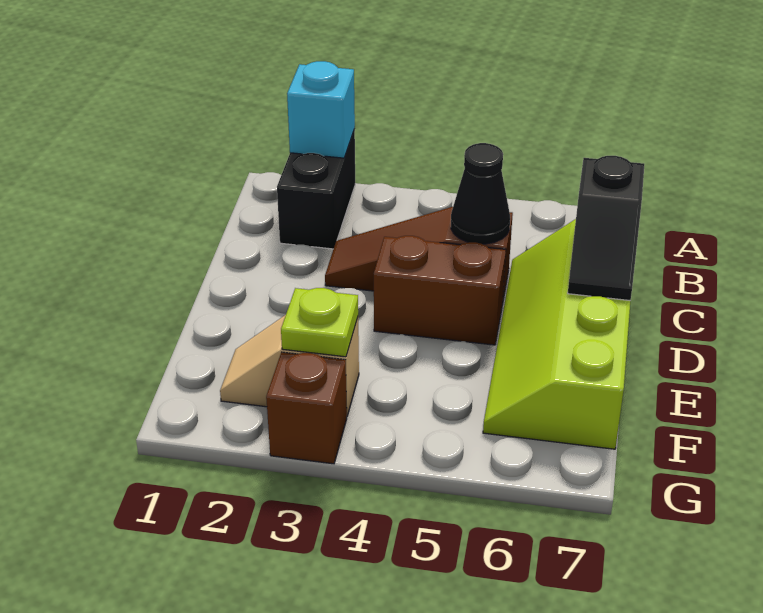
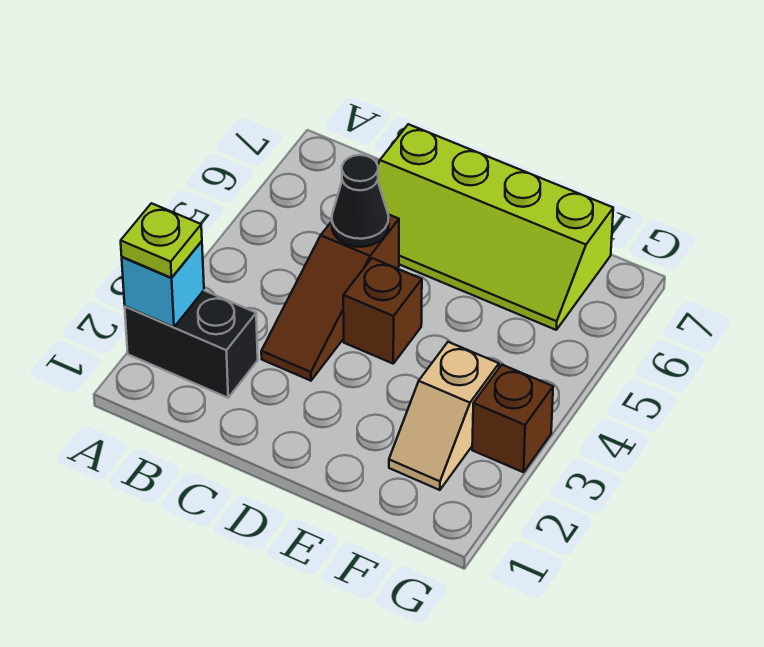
black 1x2 slope [568,156,644,301] -> none
brown 1x2 brick [374,236,506,345] -> brown 1x1 brick [343,258,422,364]
lime 1x1 plate [281,288,358,357] -> lime 1x1 plate moved to [121,203,202,278]

